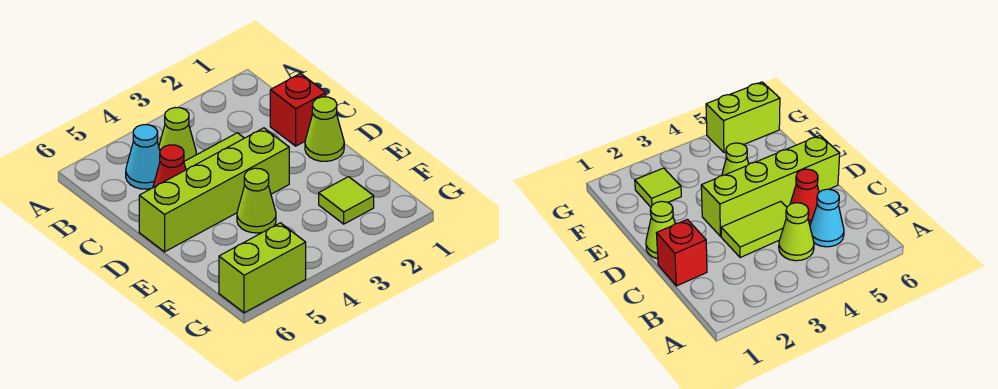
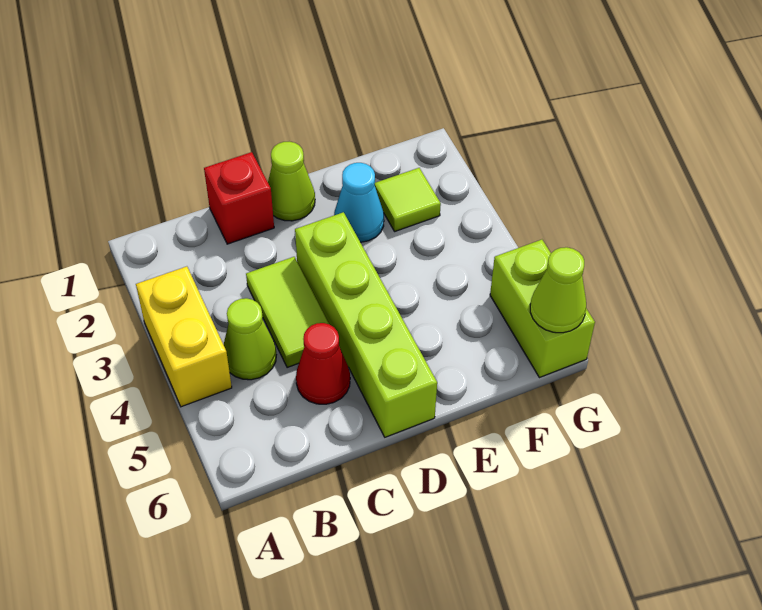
none -> yellow 1x2 brick [136,266,232,407]
cyan 1x1 cone [126,125,160,189] -> cyan 1x1 cone moved to [334,163,384,242]
lime 1x1 cone [237,168,276,233] -> lime 1x1 cone moved to [530,247,586,333]

